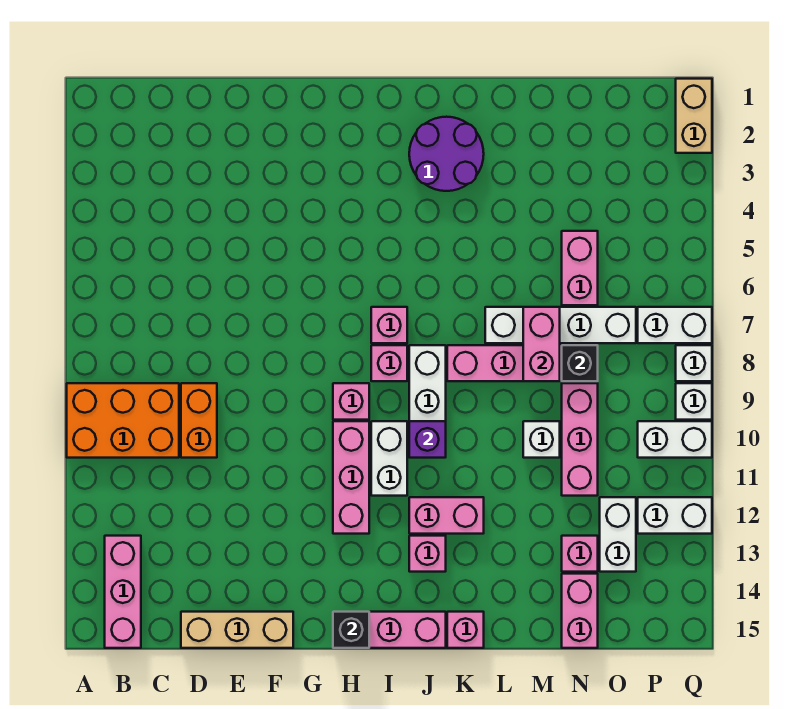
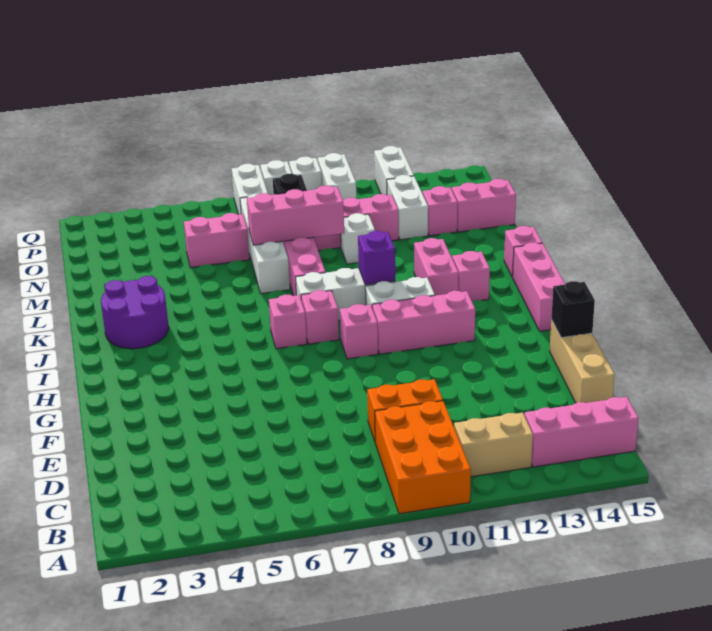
black 1x1 brick [333,612,369,648] -> black 1x1 brick moved to [551,281,595,338]
pink 1x2 brick [523,307,560,381] -> pink 1x3 brick [247,186,344,245]
white 1x2 brick [600,497,636,572] -> white 1x2 brick turned to [387,175,428,240]
tan 1x2 brick [676,79,712,153] -> tan 1x2 brick moved to [454,413,533,477]

